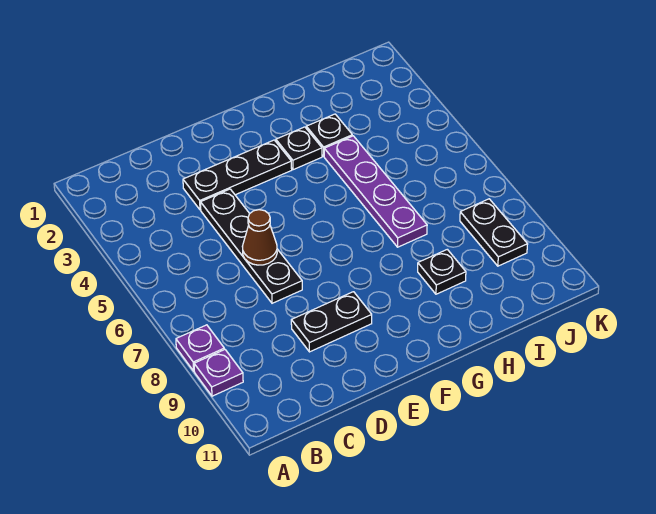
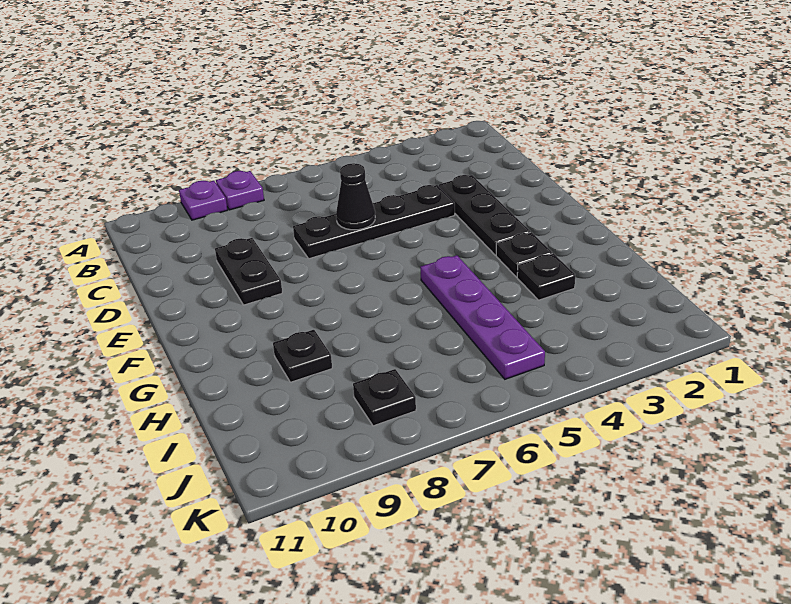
brown 1x1 cone [242,210,277,265] -> black 1x1 cone [336,163,375,230]
purple 1x4 plate [324,136,427,247] -> purple 1x4 plate turned to [420,255,545,379]
black 1x2 plate [460,199,528,266] -> black 1x1 plate [353,369,416,426]

